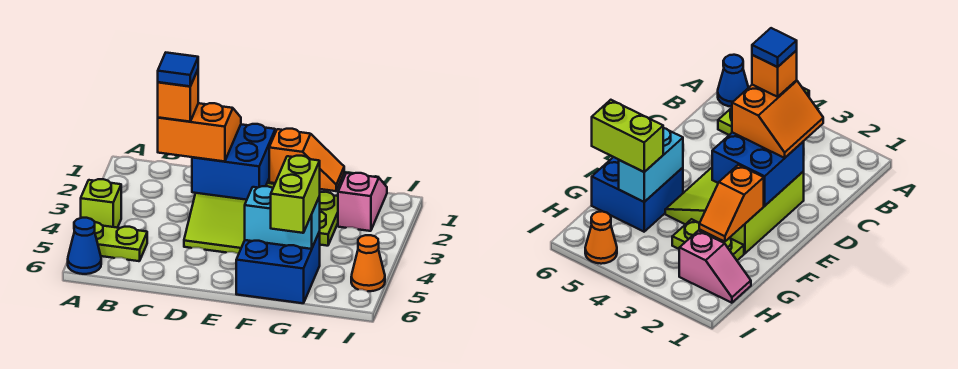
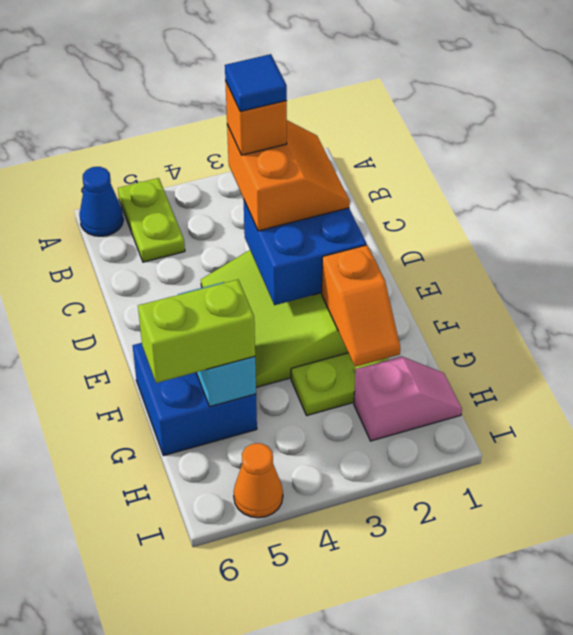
lime 1x1 brick [81,179,121,228] -> none

